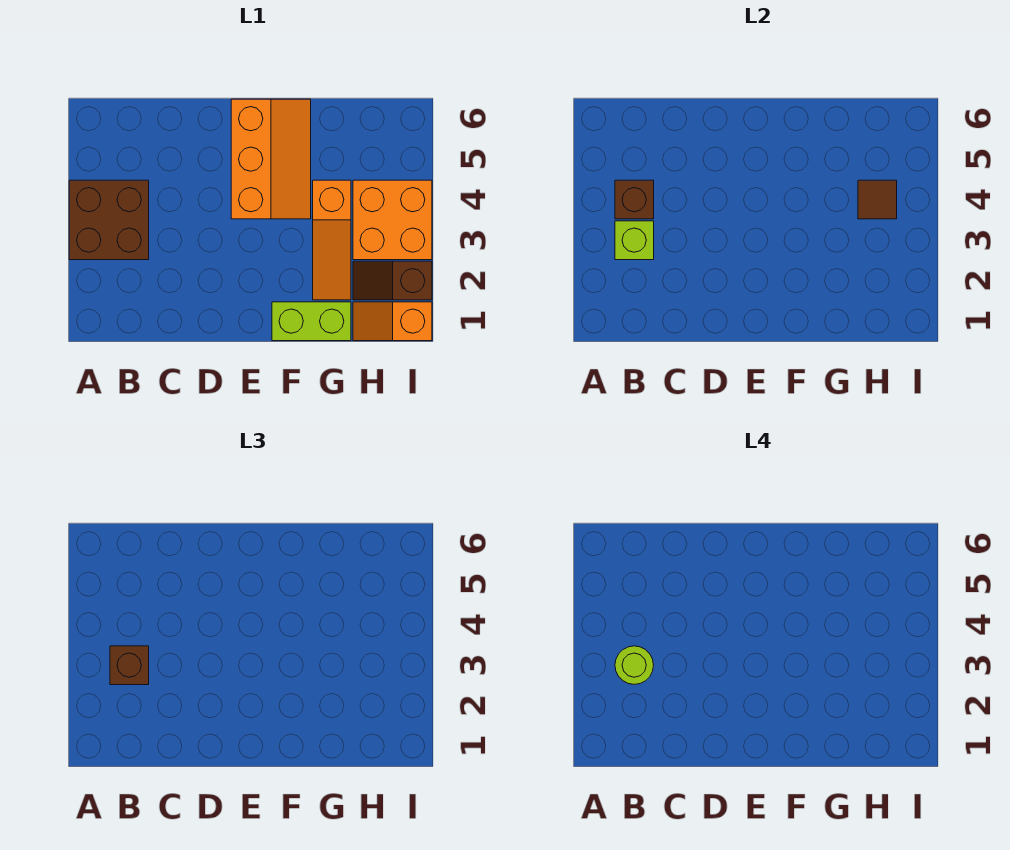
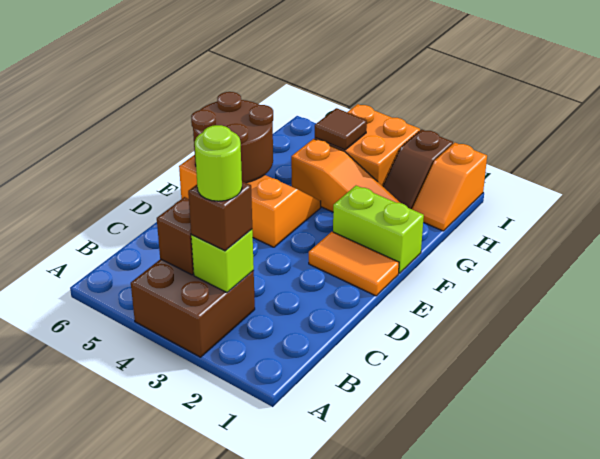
none -> orange 1x2 tile [309,232,399,296]
none -> brown 2x2 round brick [191,92,273,183]
lime 1x2 brick [272,302,351,341] -> lime 1x2 brick turned to [333,186,424,273]

